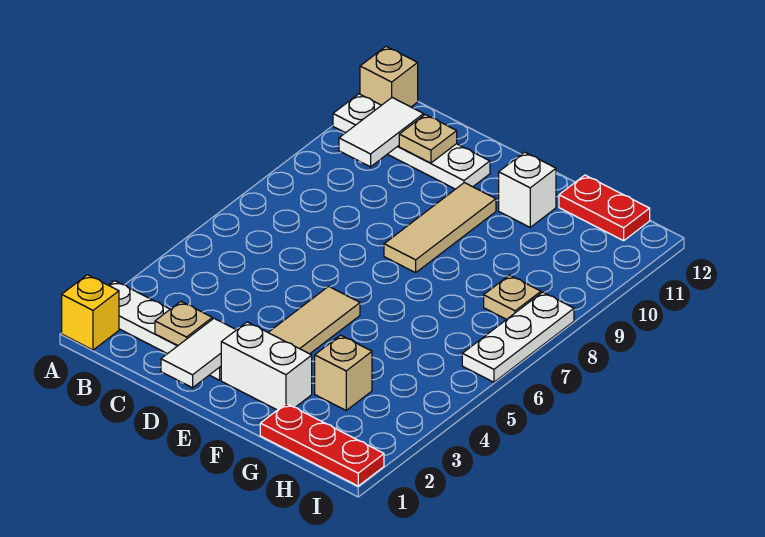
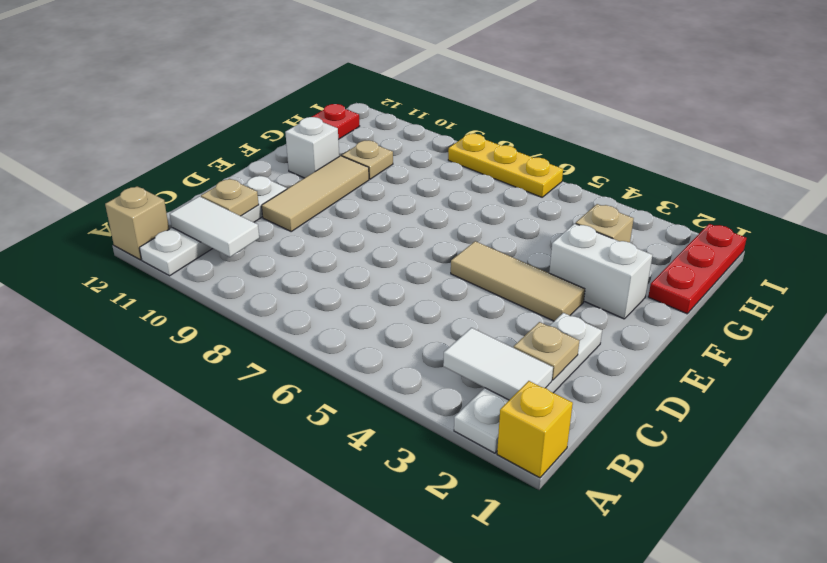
white 1x2 tile [161,318,236,388] -> white 1x2 tile moved to [443,328,553,400]
white 1x2 brick [221,322,312,410] -> white 1x2 brick turned to [549,223,652,319]
tan 1x3 tile [384,183,496,273] -> tan 1x3 tile turned to [262,156,369,231]
tan 1x1 plate [484,275,541,320] -> tan 1x1 plate moved to [342,140,393,179]
white 1x3 plate [462,292,574,382] -> yellow 1x3 plate [448,134,563,197]

